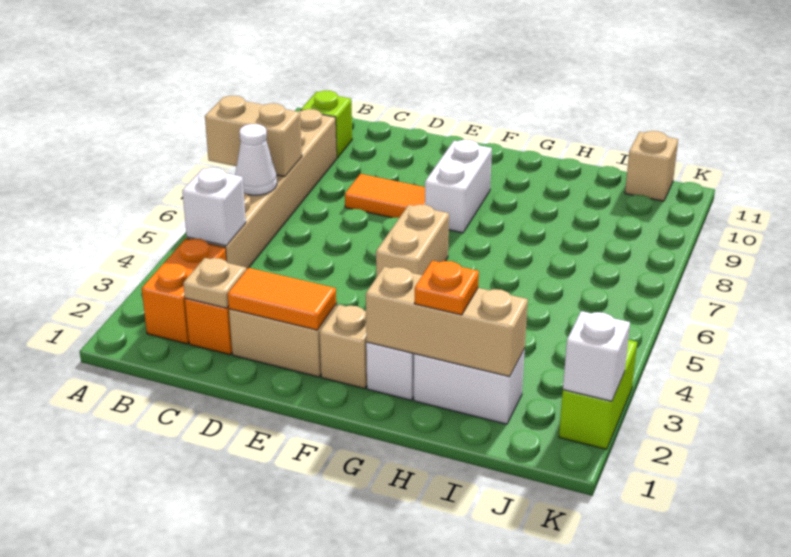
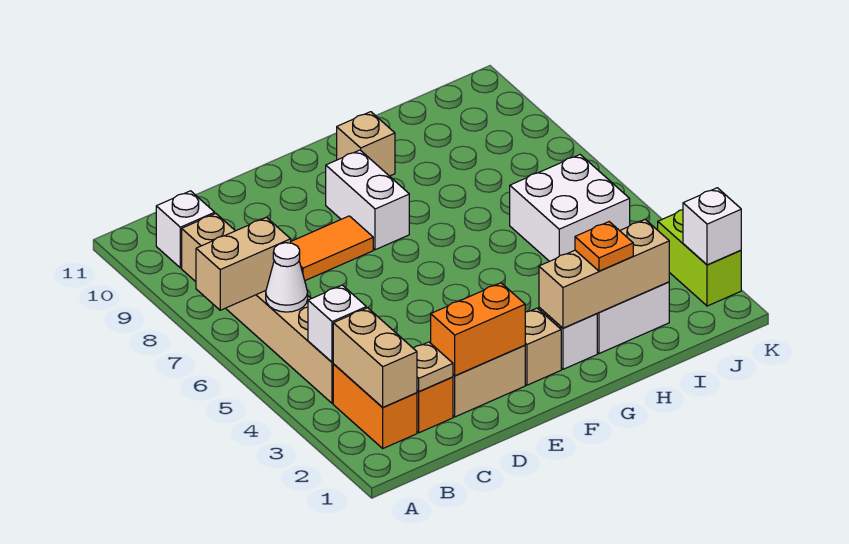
lime 1x1 brick [301,91,352,158] -> white 1x1 brick [156,191,215,268]
orange 1x2 tile [228,268,336,330] -> orange 1x2 brick [431,283,525,376]
tan 1x2 brick [376,204,449,277] -> tan 1x2 brick moved to [333,308,417,407]
none -> white 2x2 brick [510,155,630,261]
tan 1x1 brick [625,131,678,201] -> tan 1x1 brick moved to [337,112,395,176]

